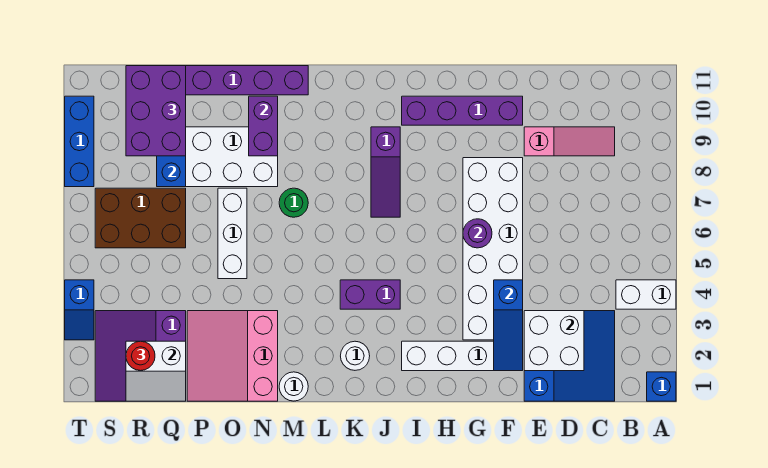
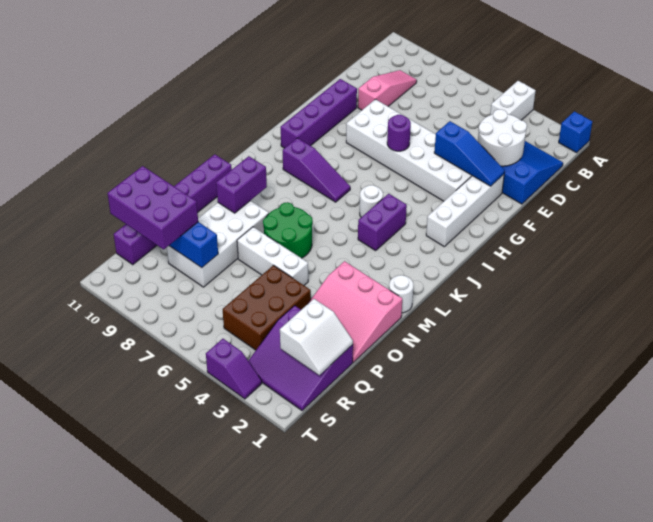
white 2x2 brick [524,311,584,371] -> white 2x2 round brick [478,109,527,166]
white 1x1 round brick [341,341,370,370] -> white 1x1 round brick moved to [360,185,383,217]
green 1x1 round brick [279,188,308,217] -> green 2x2 round brick [263,202,313,258]
purple 1x2 brick [249,96,278,156] -> purple 1x2 brick turned to [216,156,267,213]
brown 2x3 brick [95,188,186,248] -> brown 2x3 brick moved to [223,265,311,350]
red 1x1 round brick [126,341,155,371] -> none
blue 1x2 slope [65,280,94,340] -> purple 1x2 slope [206,339,262,399]
blue 1x3 brick [65,96,94,187] -> none

